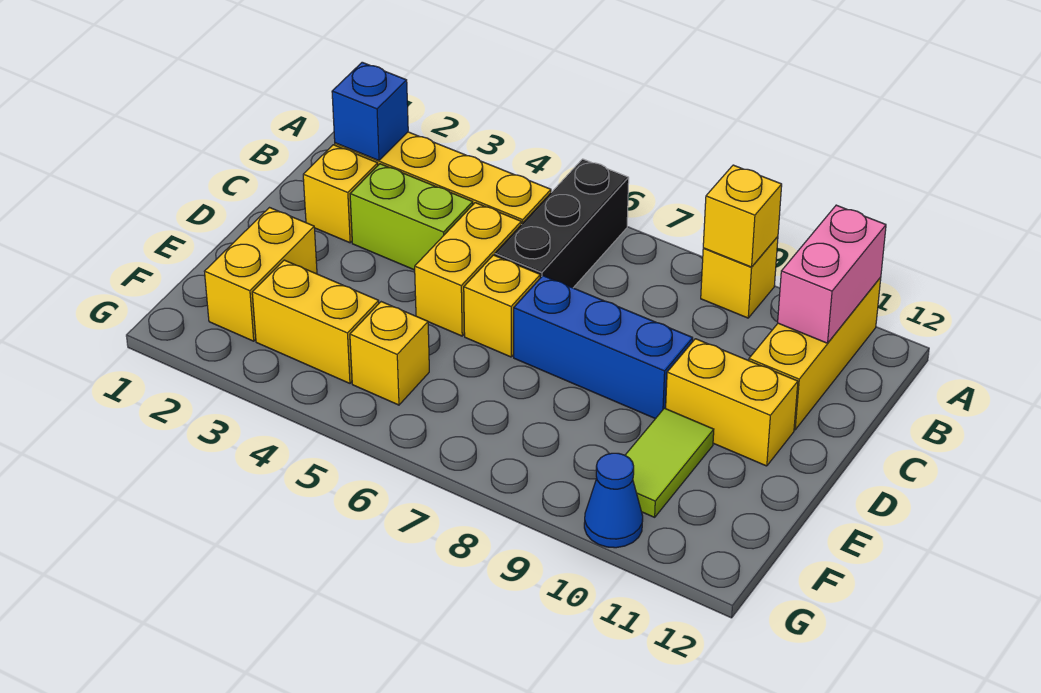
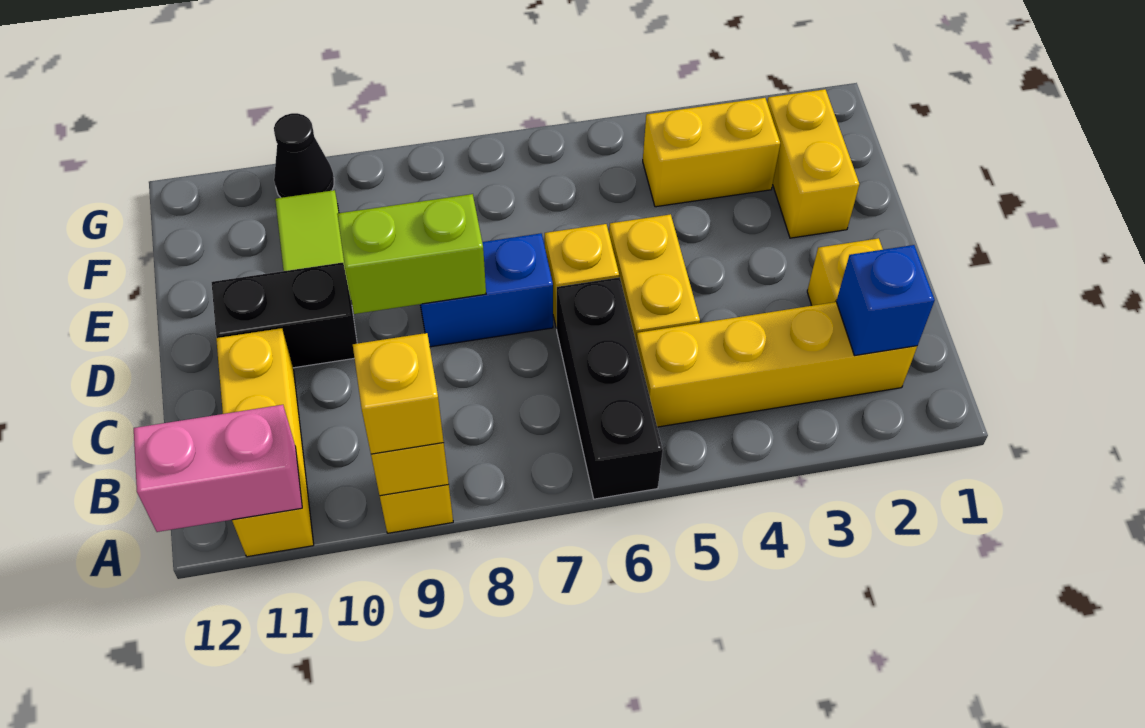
pink 1x2 brick [778,205,886,343] -> pink 1x2 brick turned to [134,405,302,532]
lime 1x2 brick [350,164,473,270] -> lime 1x2 brick moved to [337,194,486,314]
blue 1x3 brick [514,276,693,419] -> blue 1x2 brick [420,233,553,347]
yellow 1x2 brick [666,339,798,466] -> black 1x2 brick [211,263,357,368]
yellow 1x1 brick [350,302,429,405] -> yellow 1x1 brick moved to [353,333,444,454]
blue 1x1 cone [584,453,643,548] -> black 1x1 cone [274,113,334,198]

